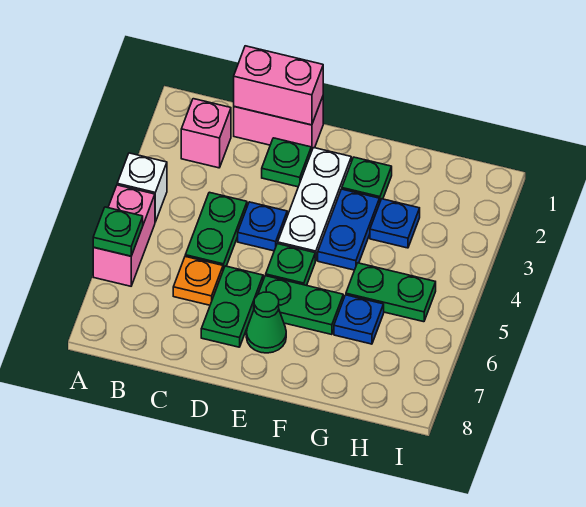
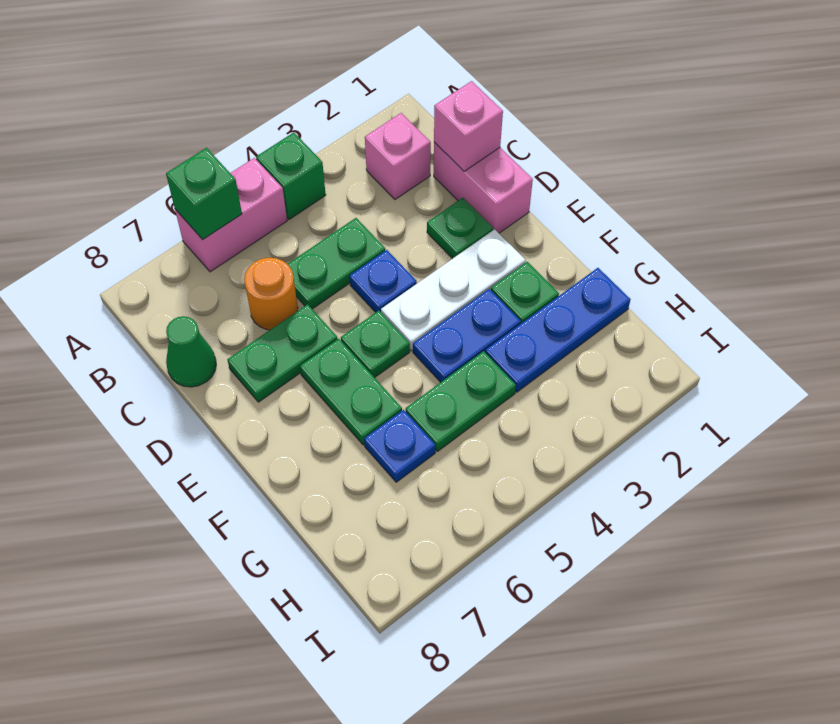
white 1x1 brick [117,153,167,222] -> green 1x1 brick [256,132,326,219]
green 1x1 plate [93,207,143,256] -> green 1x1 brick [166,148,242,240]
pink 1x2 brick [234,46,323,125] -> pink 1x1 brick [434,81,503,171]
orange 1x1 plate [173,257,223,305] -> orange 1x1 round brick [244,258,298,330]
green 1x1 cone [246,292,286,353] -> green 1x1 cone moved to [166,316,216,387]
blue 1x1 plate [370,199,420,248] -> blue 1x3 plate [485,268,630,392]
green 1x2 plate [346,263,436,322] -> green 1x2 plate turned to [406,351,516,451]

